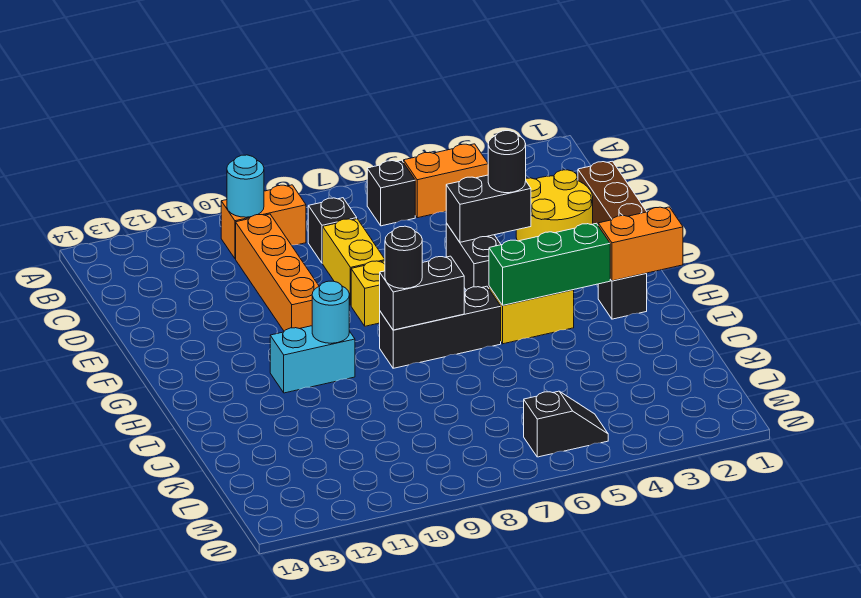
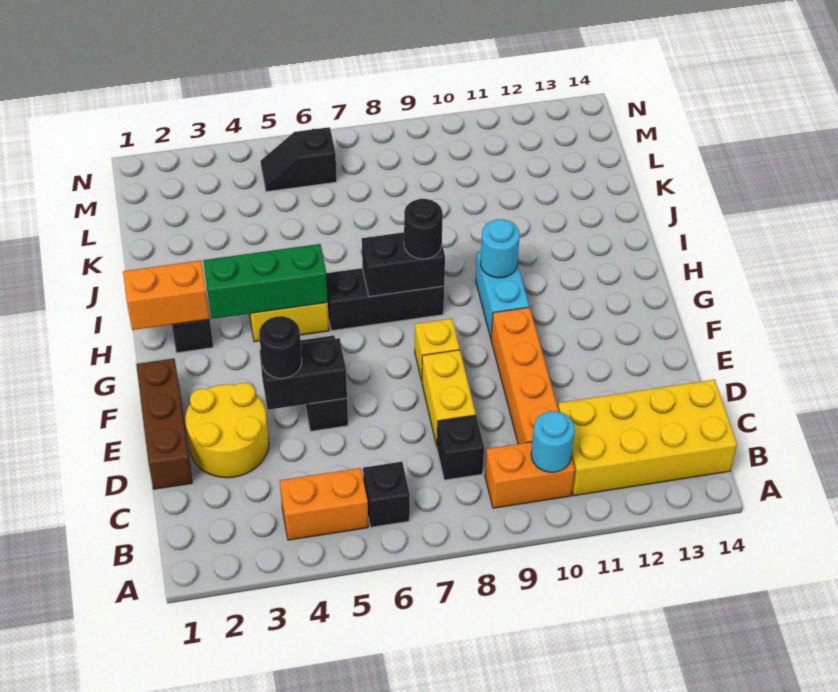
none -> yellow 2x4 brick [558,379,737,496]
cyan 1x2 brick [270,326,355,393] -> cyan 1x2 brick turned to [476,252,529,338]

